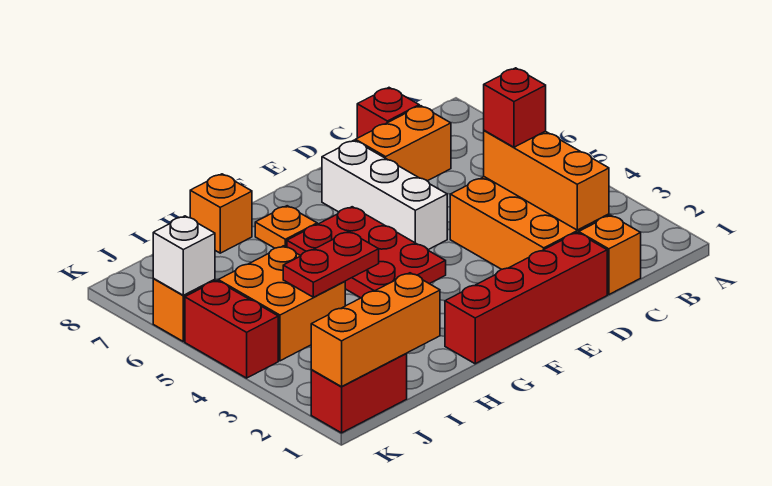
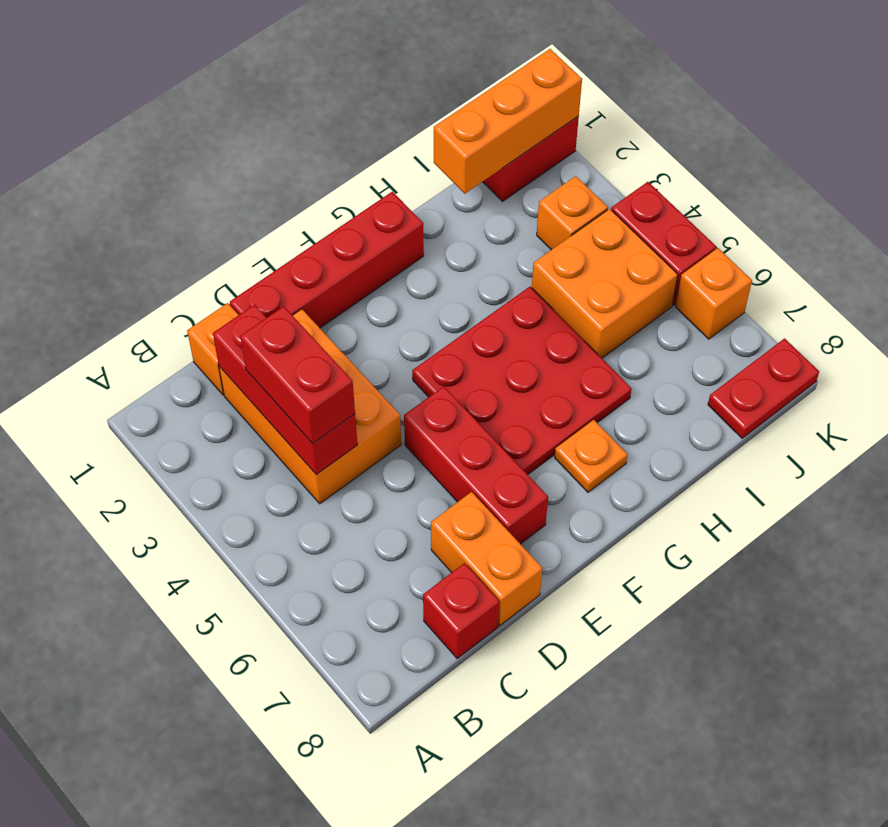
orange 1x3 brick [484,130,609,230] -> red 1x3 brick [213,305,357,475]
red 1x1 brick [484,68,546,147] -> red 1x2 brick [240,306,355,444]
orange 1x2 brick [355,106,451,181] -> orange 1x2 brick turned to [431,492,542,626]
white 1x3 brick [322,140,447,250] -> red 1x3 brick [404,386,548,544]
red 2x3 plate [287,207,446,298] -> red 3x3 plate [412,287,631,475]
red 1x2 plate [283,232,379,297] -> red 1x2 plate moved to [708,338,819,438]
orange 1x1 brick [190,174,252,253] -> orange 1x1 brick moved to [537,176,608,250]
white 1x1 brick [153,216,215,295] -> none

